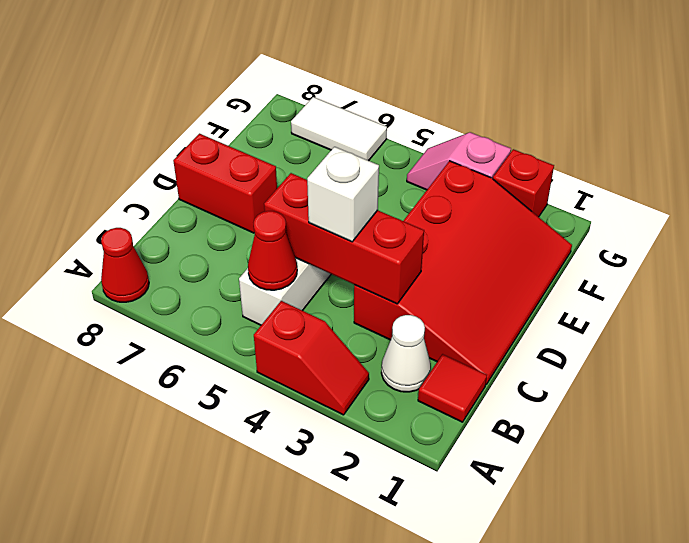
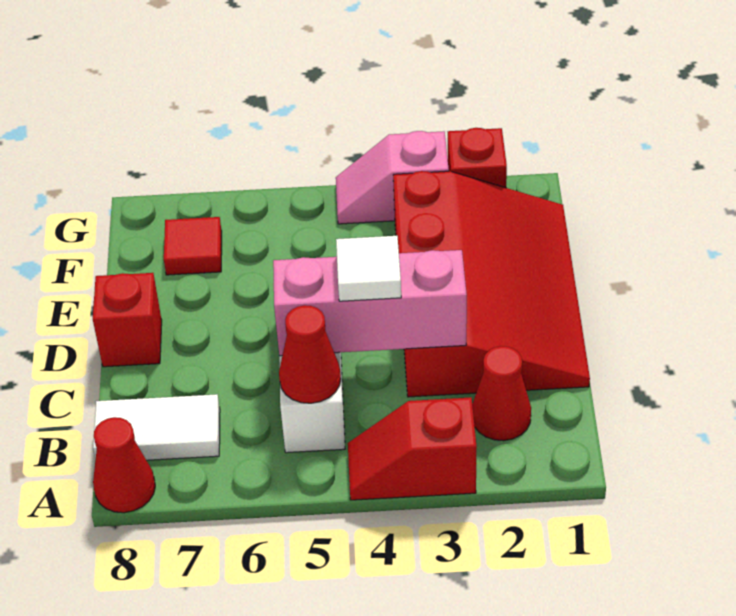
red 1x2 slope [254,301,369,415] -> red 1x2 slope turned to [348,397,477,500]
red 1x1 tile [418,354,487,422] -> red 1x1 tile moved to [164,217,222,275]
white 1x1 cone [381,315,431,392] -> red 1x1 cone [472,346,531,441]
red 1x3 brick [264,173,424,304] -> pink 1x3 brick [273,250,467,356]
white 1x1 brick [307,147,379,242] -> white 1x1 tile [336,236,401,301]
red 1x2 brick [173,134,277,233] -> red 1x1 brick [93,273,162,367]
white 1x2 tile [291,97,387,161] -> white 1x2 tile moved to [93,394,220,460]

